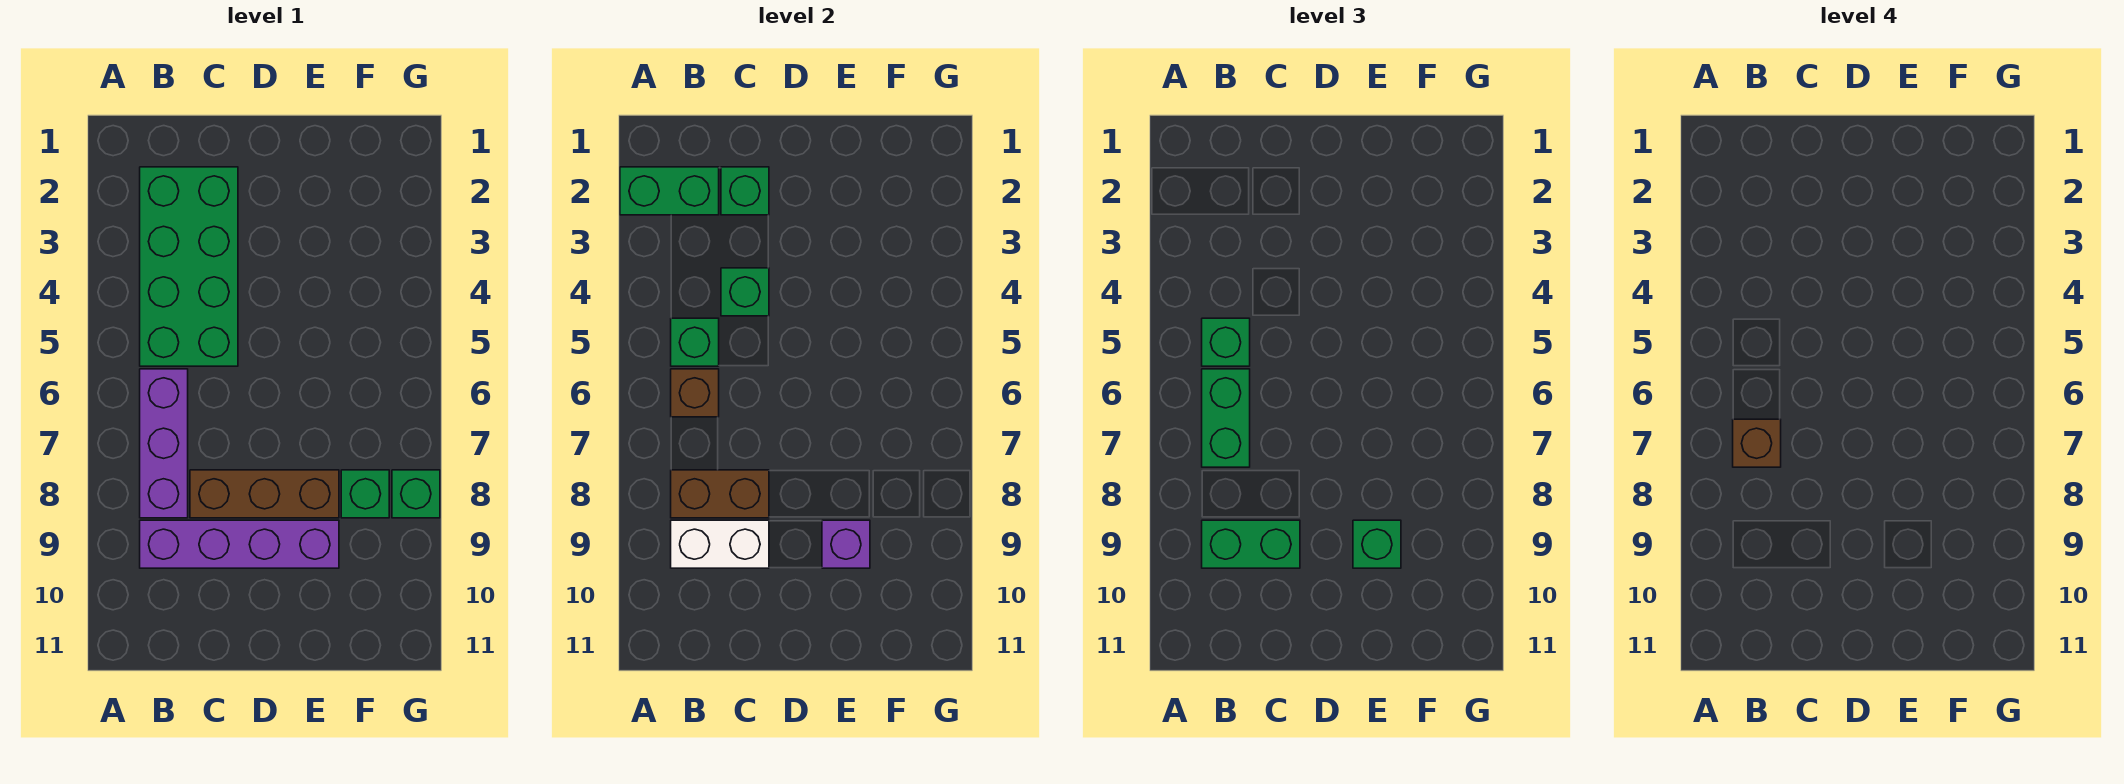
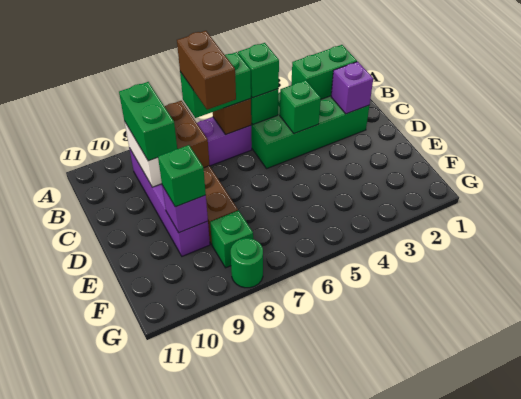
green 1x2 brick [620,167,719,215] -> green 1x2 brick turned to [291,45,357,99]
brown 1x1 brick [1733,419,1781,467] -> brown 1x2 brick [177,31,236,110]
green 1x1 brick [721,167,769,215] -> purple 1x1 brick [331,62,373,114]
green 1x1 brick [392,470,440,518] -> green 1x1 round brick [231,238,263,288]

